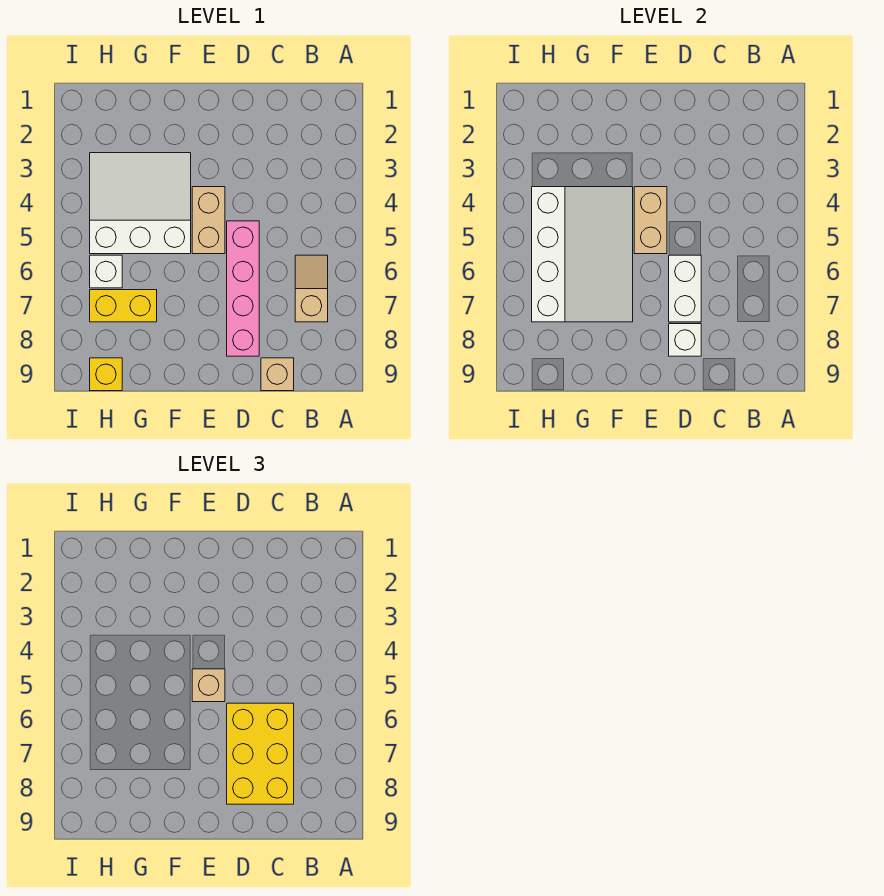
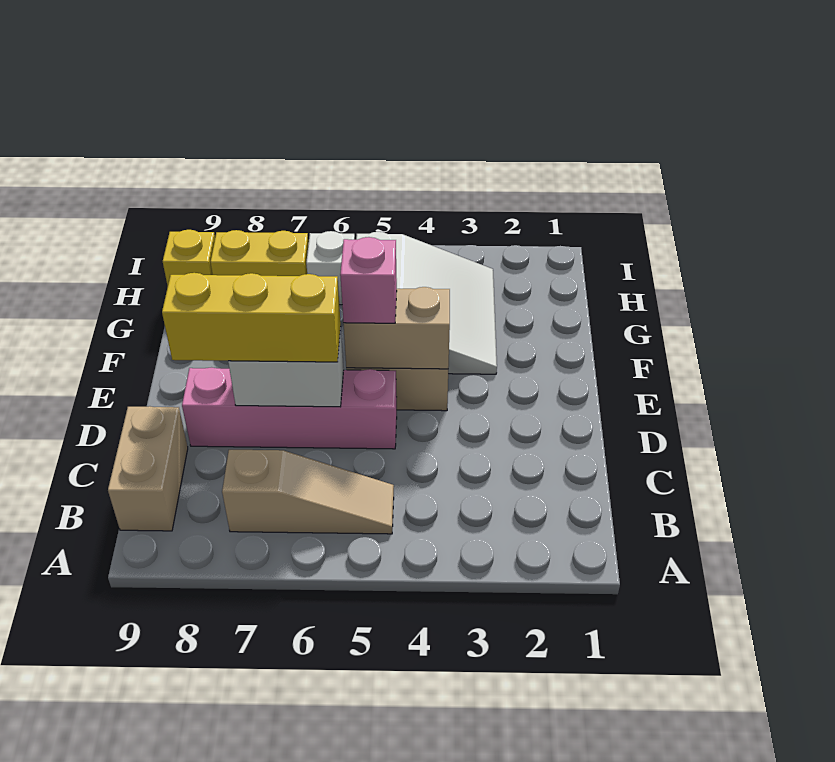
tan 1x2 slope [295,255,328,322] -> tan 1x3 slope [222,450,394,534]
yellow 2x3 brick [227,703,294,804] -> yellow 1x3 brick [162,273,341,362]
tan 1x1 brick [261,358,294,391] -> tan 1x2 brick [108,406,188,531]
white 1x1 brick [669,324,701,356] -> none
tan 1x1 brick [192,669,225,702] -> pink 1x1 brick [340,237,397,323]
white 3x4 slope [532,187,633,322] -> none
yellow 1x2 brick [90,290,157,322] -> yellow 1x2 brick turned to [210,230,309,276]

